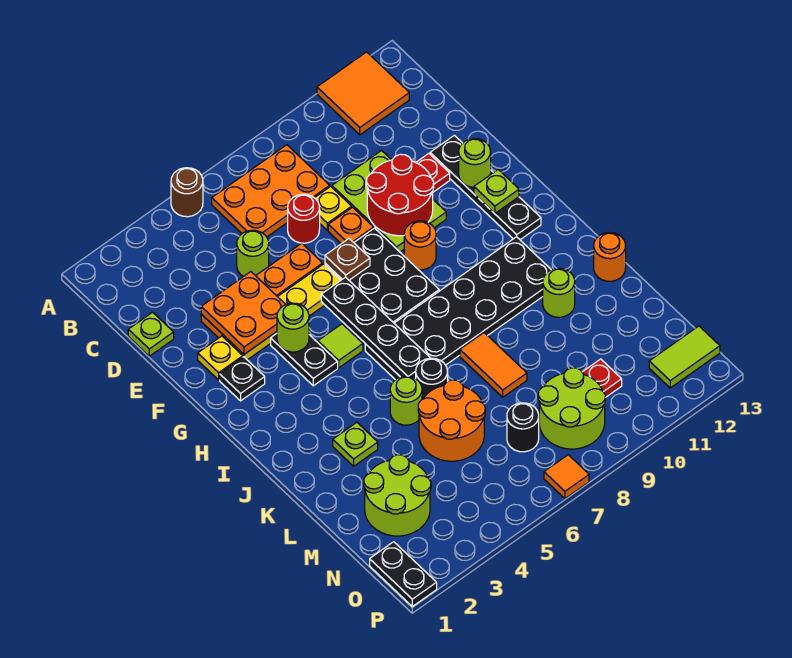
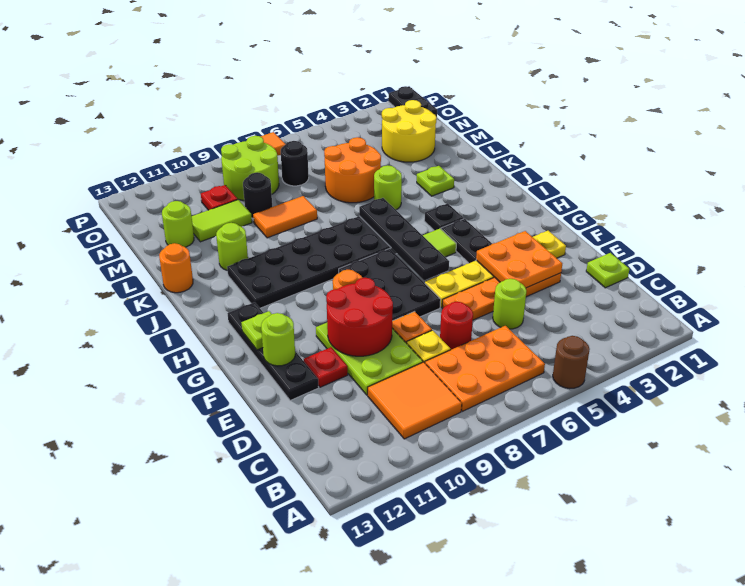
orange 2x2 tile [317,52,409,135] -> orange 2x2 tile moved to [368,362,462,439]
brown 1x1 plate [325,239,370,280] -> none
black 1x1 plate [220,357,265,401] -> black 1x1 plate moved to [424,203,464,231]
lime 1x1 round brick [277,303,309,352] -> lime 1x1 round brick moved to [162,201,194,247]
black 1x1 round brick [416,358,448,399] -> black 1x1 round brick moved to [243,173,272,218]
orange 1x2 tile [460,333,527,397] -> orange 1x2 tile turned to [253,196,317,238]
lime 2x2 round brick [364,455,431,536] -> yellow 2x2 round brick [382,100,437,162]
lime 1x2 tile [649,326,720,388] -> lime 1x2 tile moved to [192,200,252,242]

